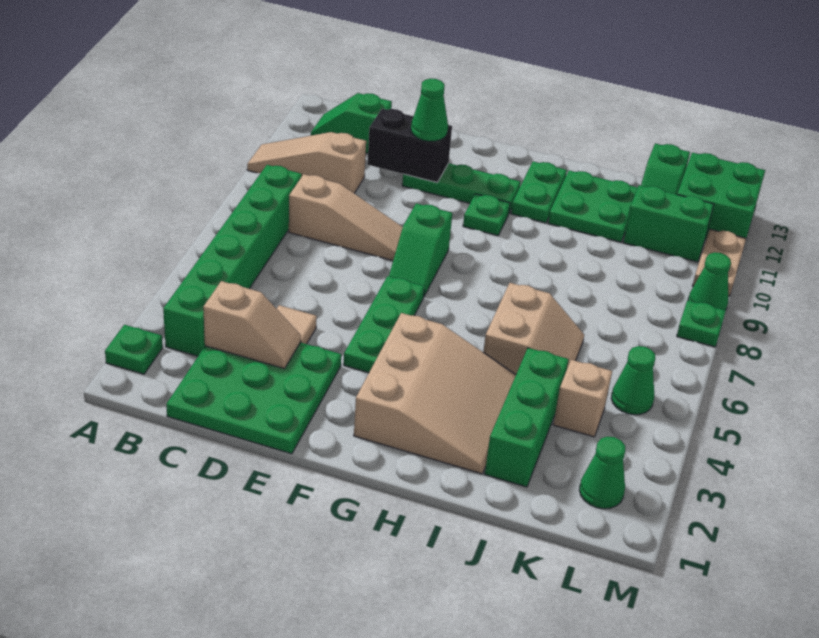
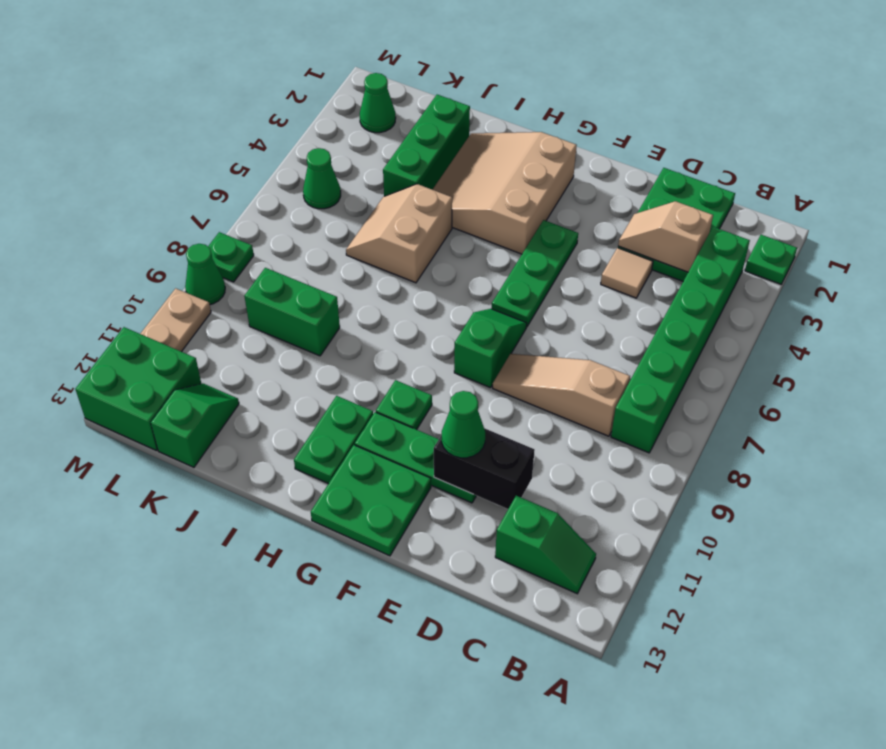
tan 1x3 slope [247,132,366,193] -> none
green 3x3 plate [166,342,341,454] -> green 2x3 plate [618,168,735,281]
green 2x2 plate [548,170,638,242] -> green 2x2 plate moved to [311,445,431,556]
tan 1x1 brick [553,360,612,437] -> none
green 1x2 brick [623,185,714,262] -> green 1x2 brick moved to [244,268,340,356]

